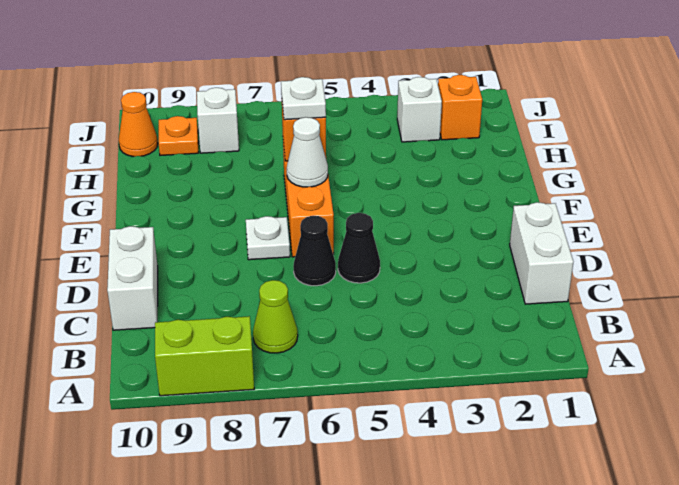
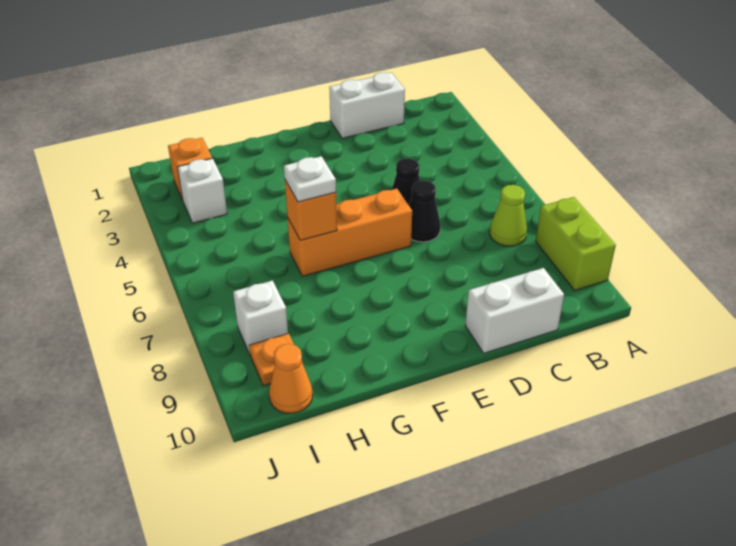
white 1x1 plate [246,216,290,260] -> none
white 1x1 cone [287,117,328,187] -> none

